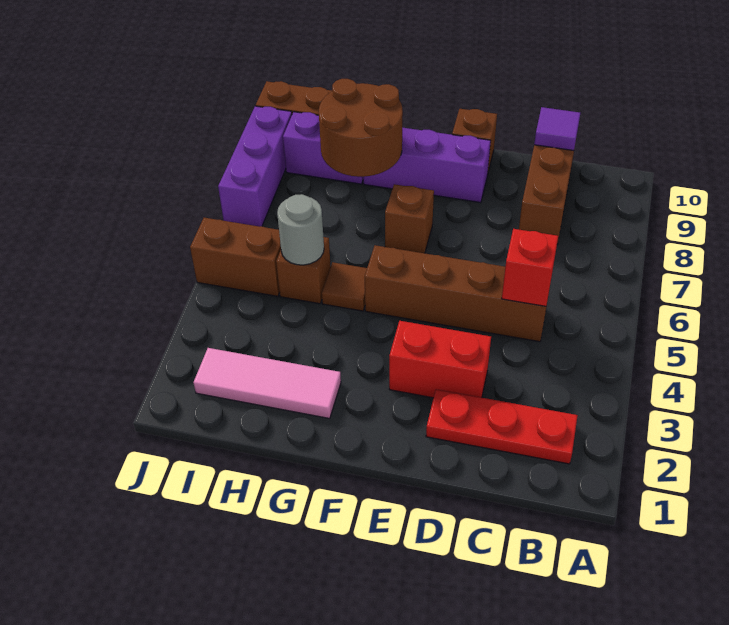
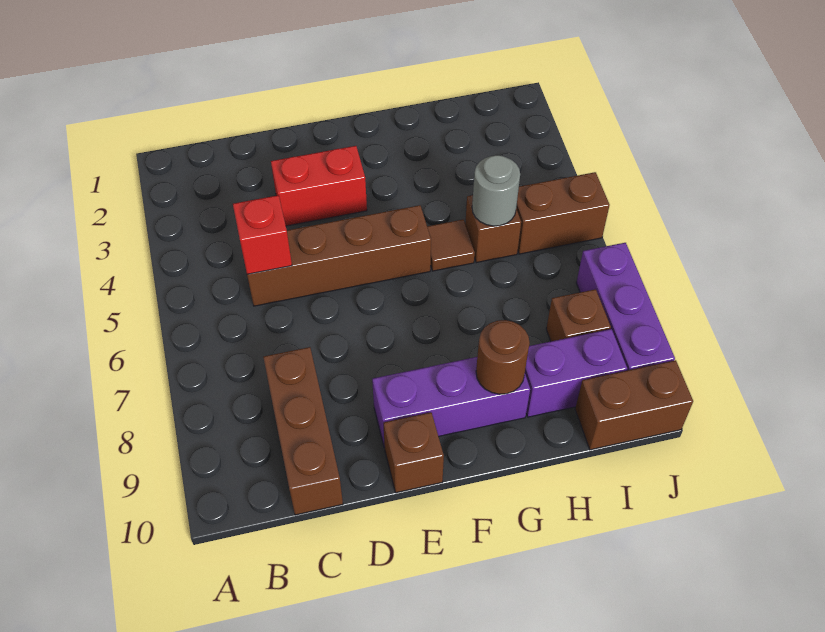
red 1x3 plate [426,389,578,464] -> none
purple 1x1 tile [534,107,580,151] -> none
brown 1x1 brick [385,184,434,253] -> brown 1x1 brick moved to [546,289,611,341]
pink 1x3 tile [193,348,341,419] -> none
brown 2x2 round brick [319,79,403,177] -> brown 1x1 round brick [476,320,530,394]

